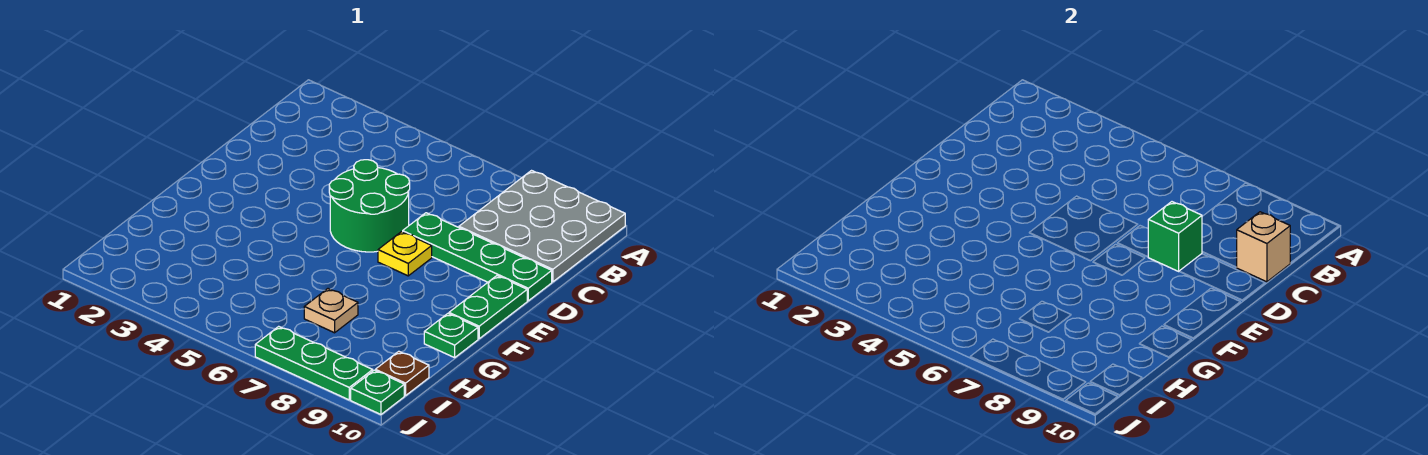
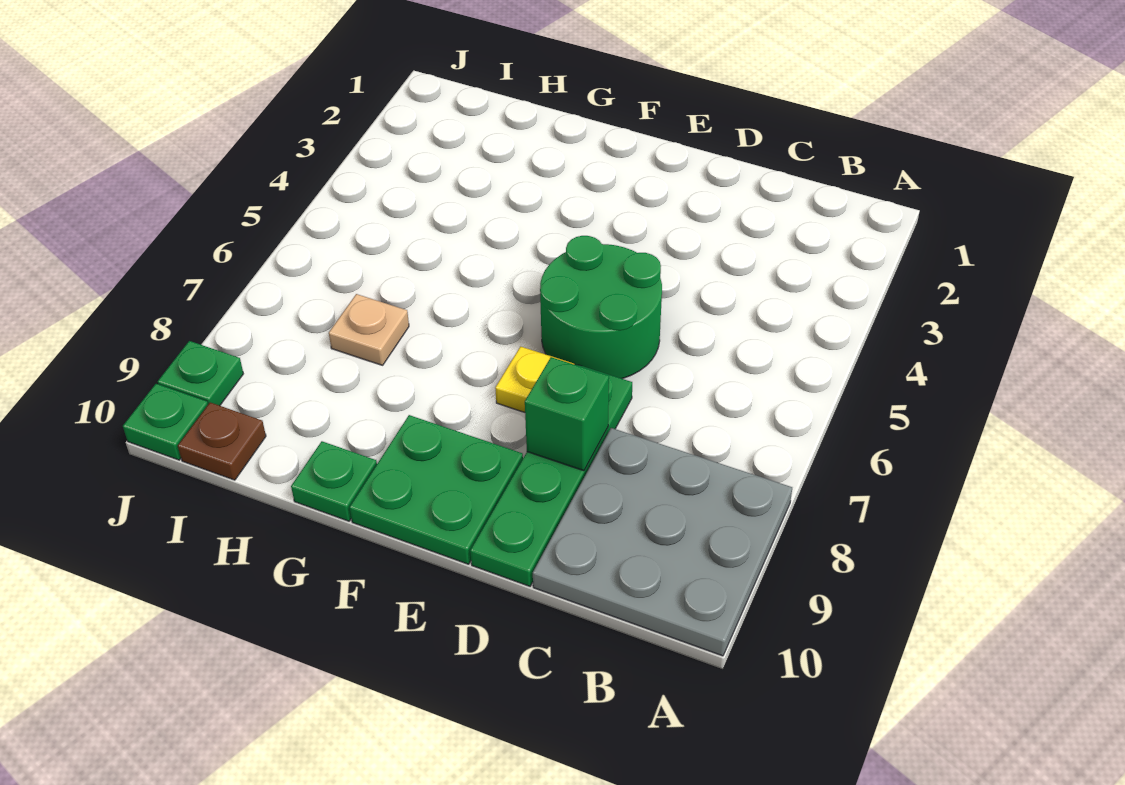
tan 1x1 brick [1236,212,1290,282] -> none
green 1x2 plate [449,276,527,339] -> green 2x2 plate [350,415,523,564]
green 1x3 plate [255,326,373,400] -> green 1x1 plate [158,341,243,406]

